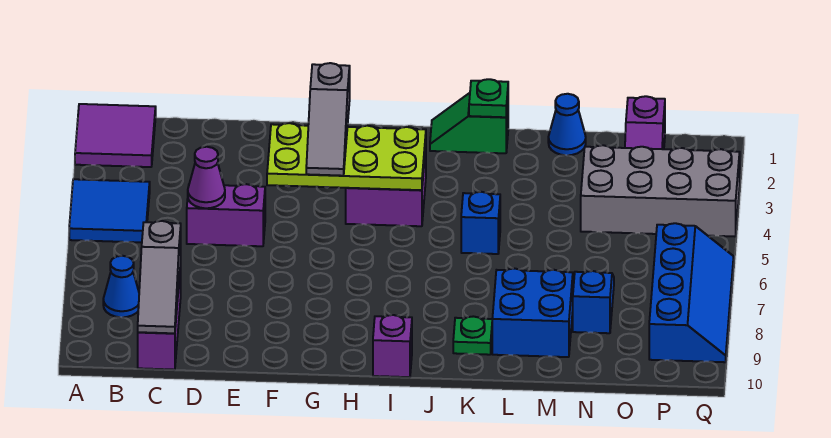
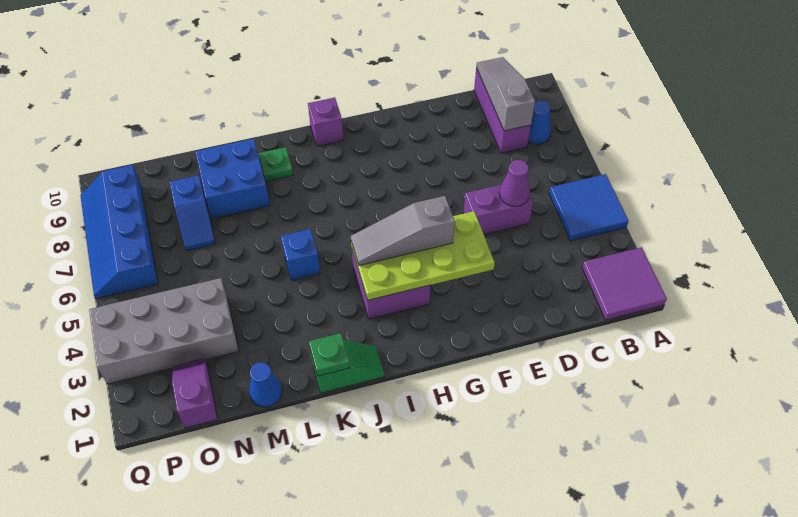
grey 1x3 slope [306,63,350,176] -> grey 1x3 slope turned to [351,196,455,265]

